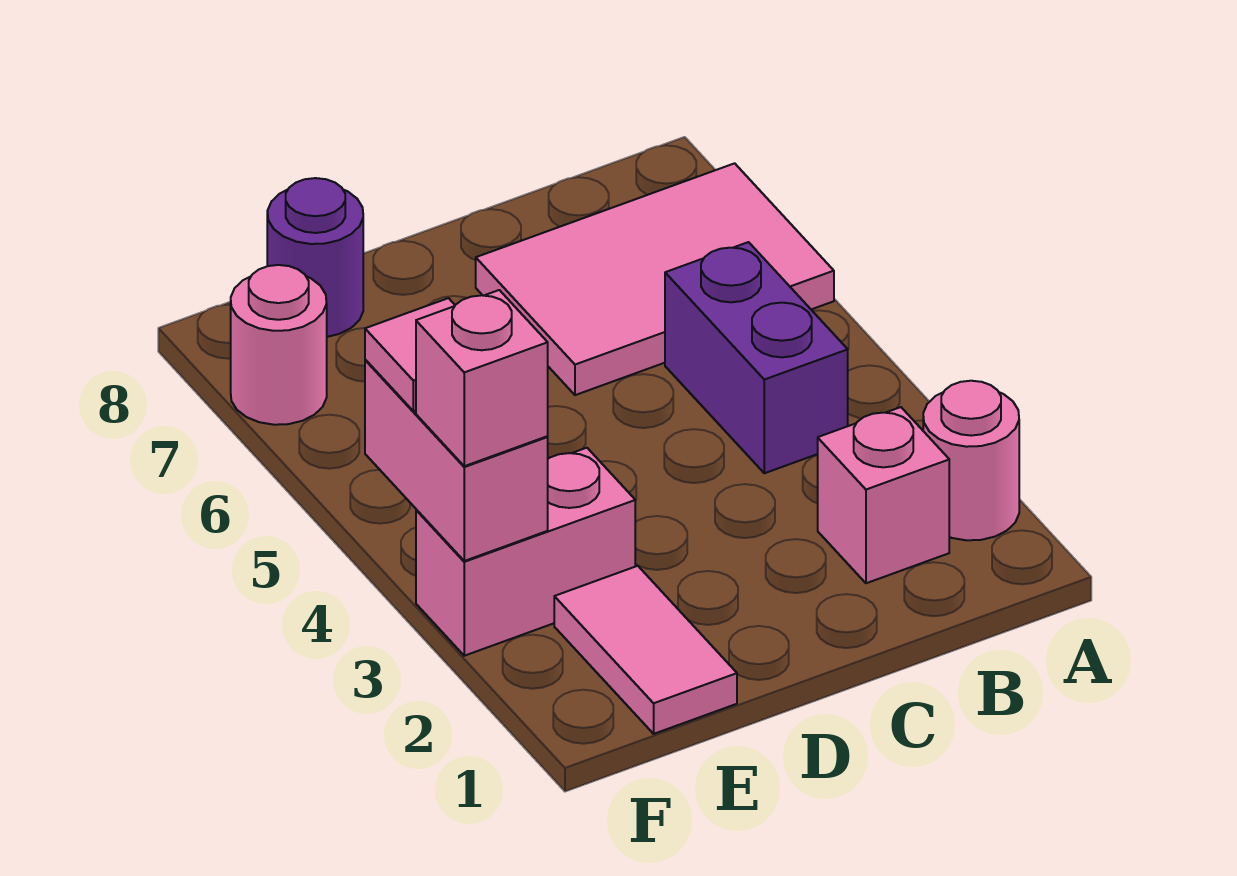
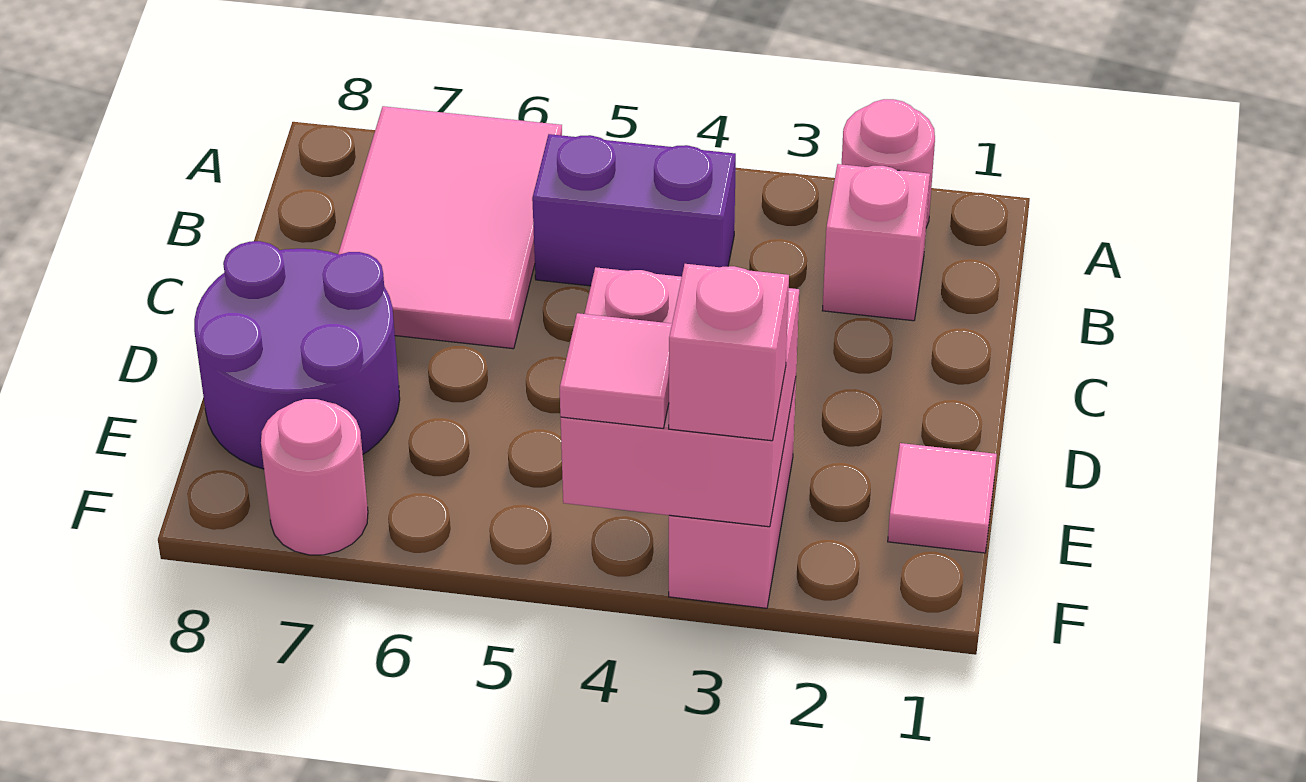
pink 1x2 tile [554,566,737,734] -> pink 1x1 tile [888,443,997,553]
purple 1x1 round brick [267,178,363,337] -> purple 2x2 round brick [194,241,400,469]
pink 1x2 brick [365,360,548,561] -> pink 2x2 brick [560,267,799,527]

